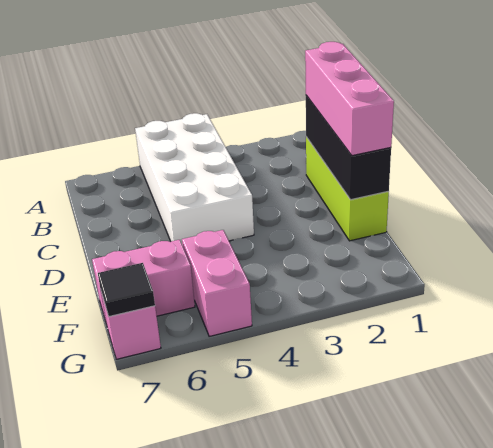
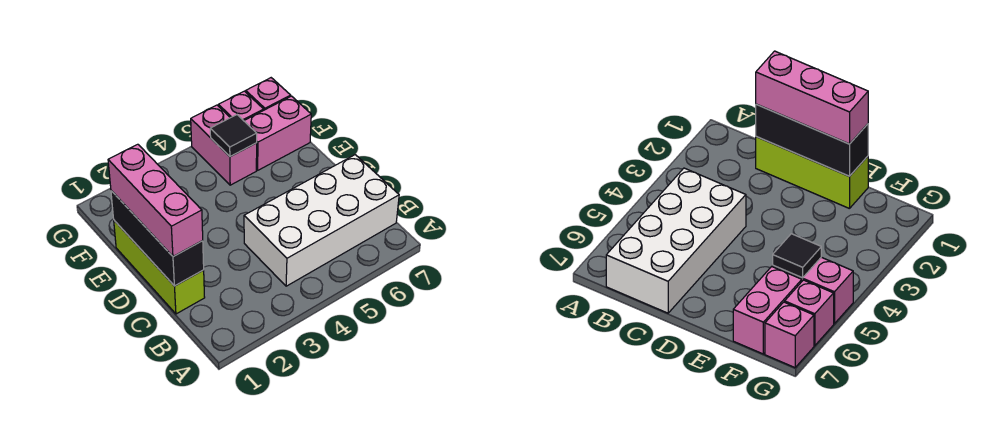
white 2x4 brick [135,113,254,246] -> white 2x4 brick turned to [244,155,399,286]
none -> pink 1x1 brick [218,91,264,121]
black 1x1 tile [98,263,155,317] -> black 1x1 tile moved to [210,115,257,157]

